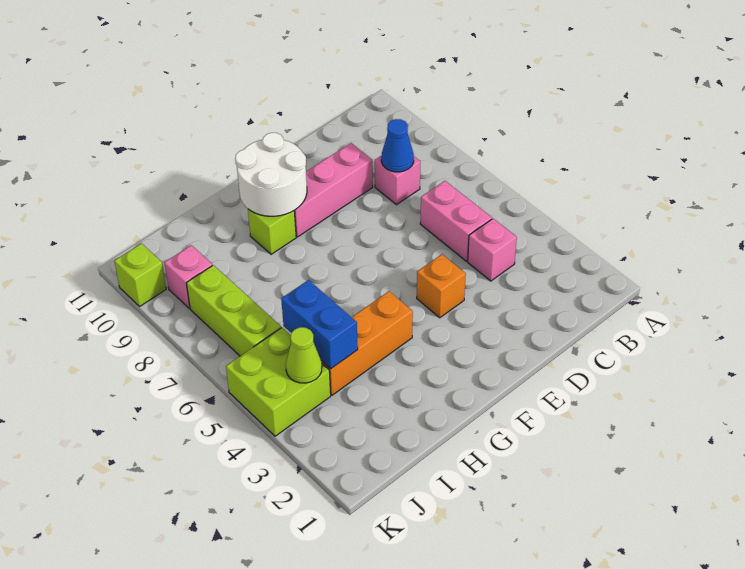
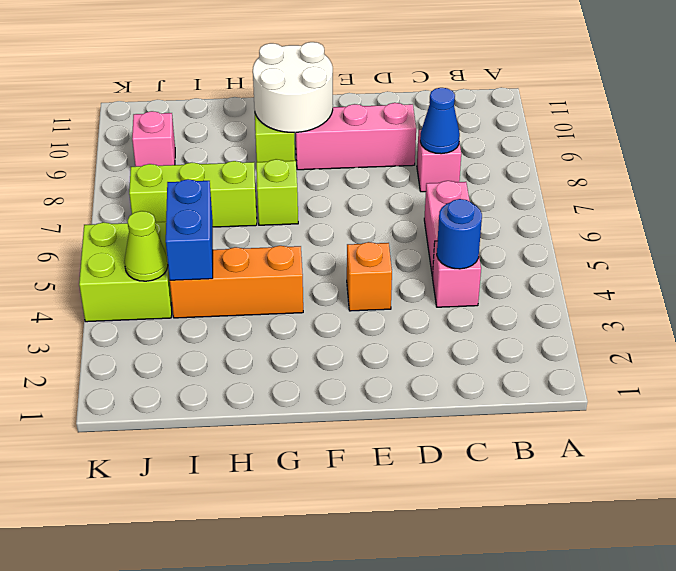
none -> blue 1x1 round brick [437,199,482,269]
lime 1x3 brick [186,265,281,356] -> lime 1x3 brick turned to [129,161,257,227]
lime 1x1 brick [114,244,166,307] -> lime 1x1 brick moved to [256,159,298,225]

